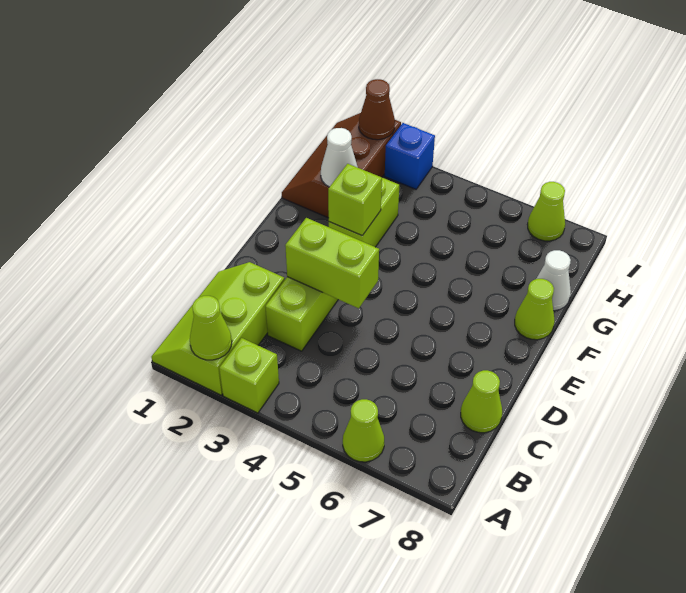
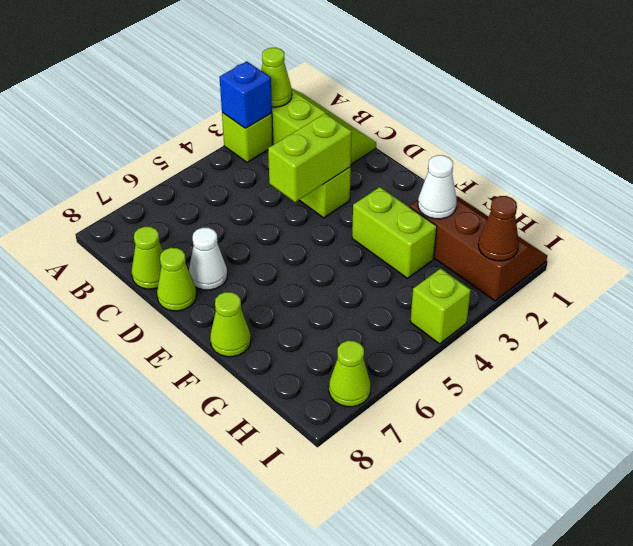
lime 1x1 cone [343,399,384,462] -> lime 1x1 cone moved to [157,248,197,311]
lime 1x1 brick [328,164,382,235] -> lime 1x1 brick moved to [411,269,471,344]
white 1x1 cone [536,250,571,311] -> white 1x1 cone moved to [189,228,227,290]
blue 1x1 brick [385,123,435,189] -> blue 1x1 brick moved to [220,61,272,128]

